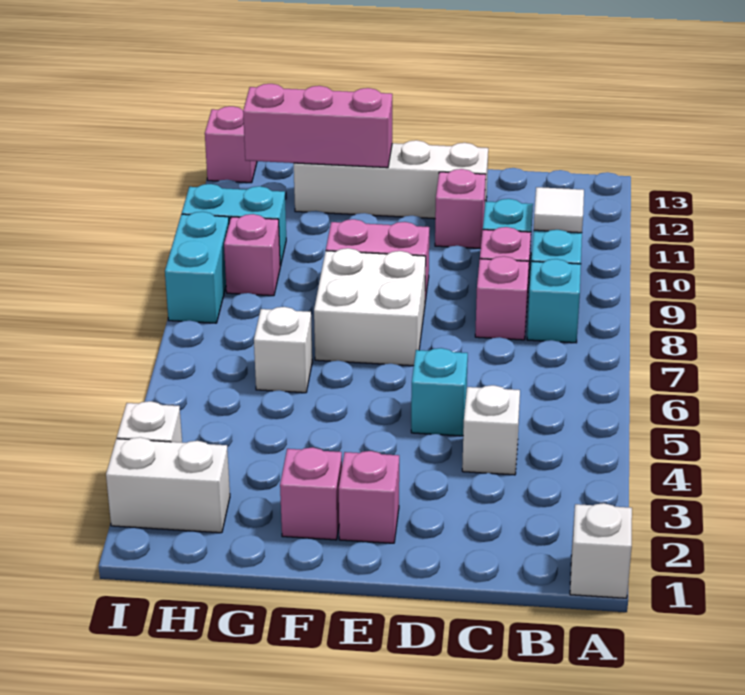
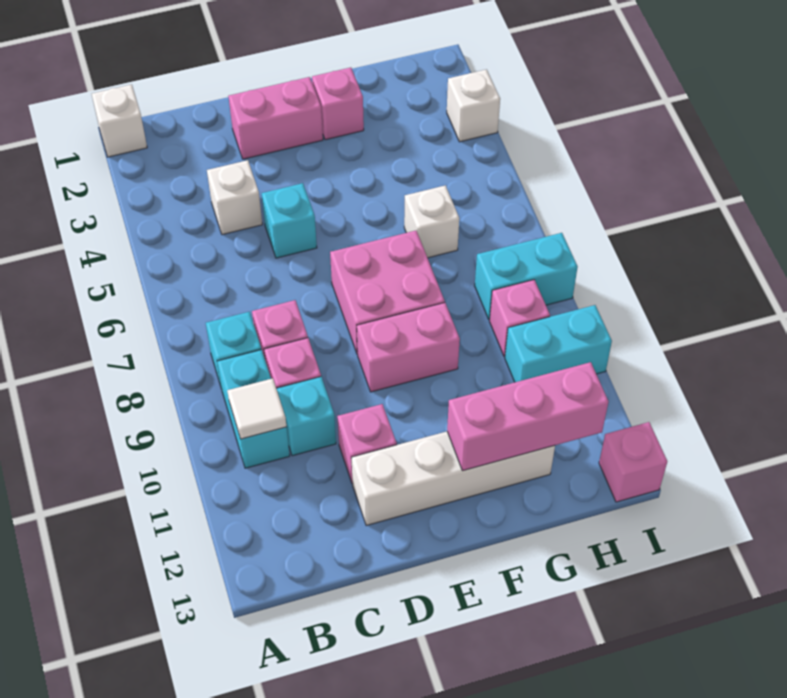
pink 1x1 brick [339,451,399,543] -> pink 1x2 brick [228,77,323,159]
white 2x2 brick [314,248,426,366] -> pink 2x2 brick [330,231,445,354]
white 1x2 brick [106,437,230,533] -> none
cyan 1x2 brick [165,212,229,323] -> cyan 1x2 brick turned to [475,233,578,320]

